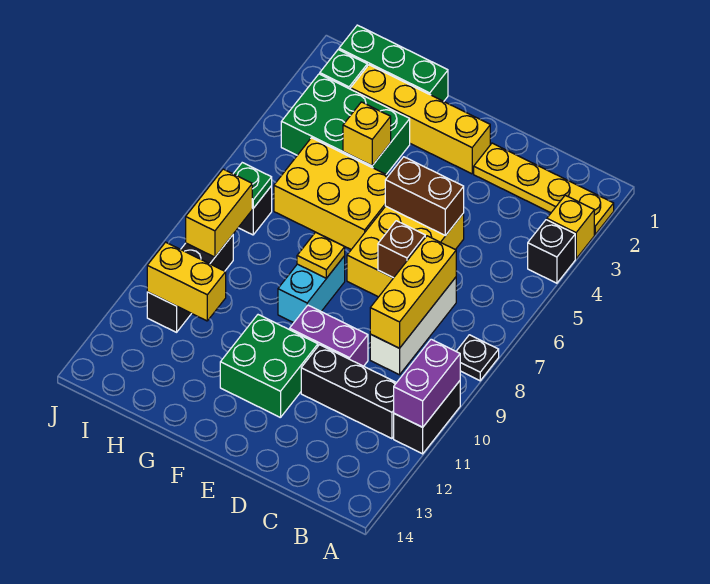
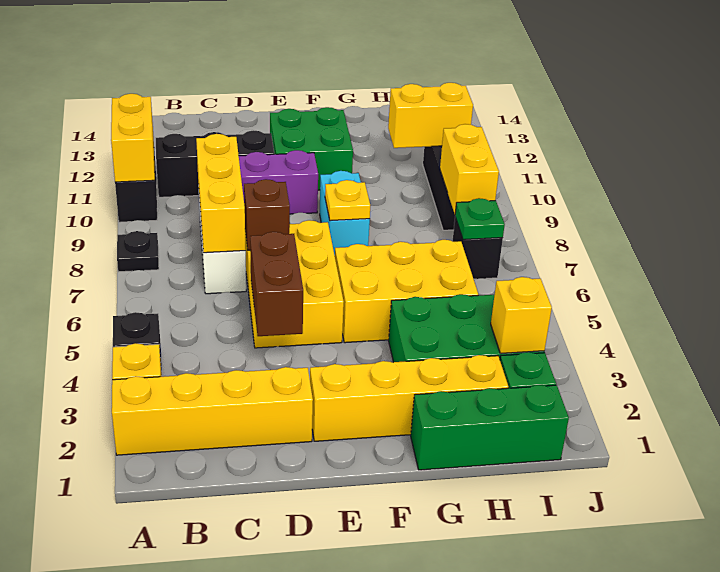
yellow 1x4 plate [474,143,614,234] -> yellow 1x4 brick [112,367,313,455]
purple 1x2 brick [394,339,460,427] -> yellow 1x2 brick [111,94,155,182]
brown 1x2 brick [385,157,464,236] -> brown 1x2 brick turned to [250,232,303,336]
yellow 1x1 brick [343,102,391,166] -> yellow 1x1 brick moved to [491,277,552,354]

